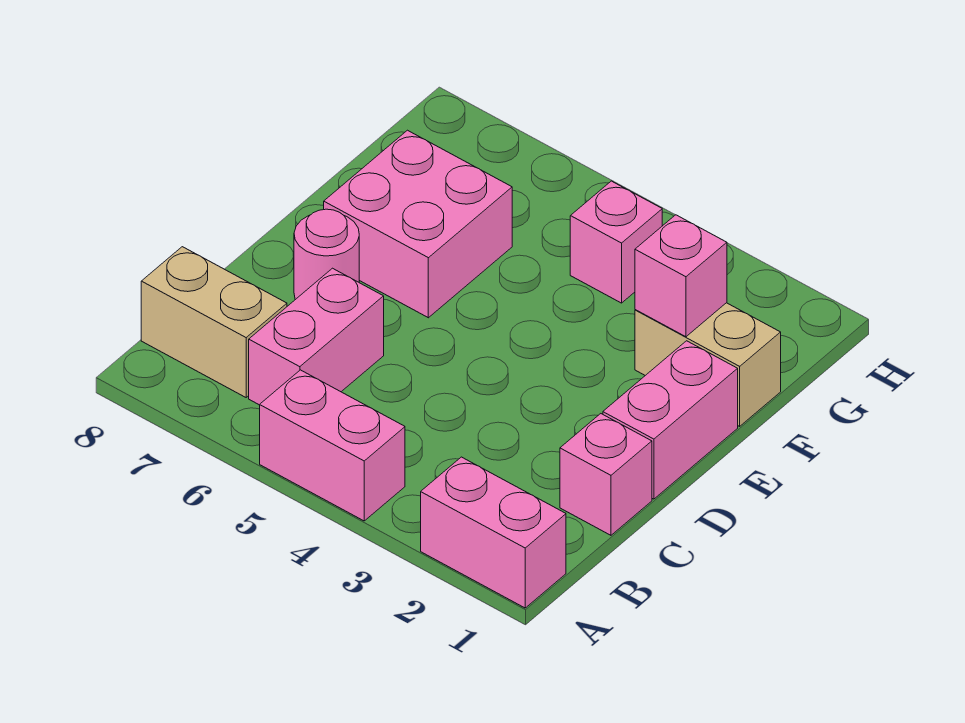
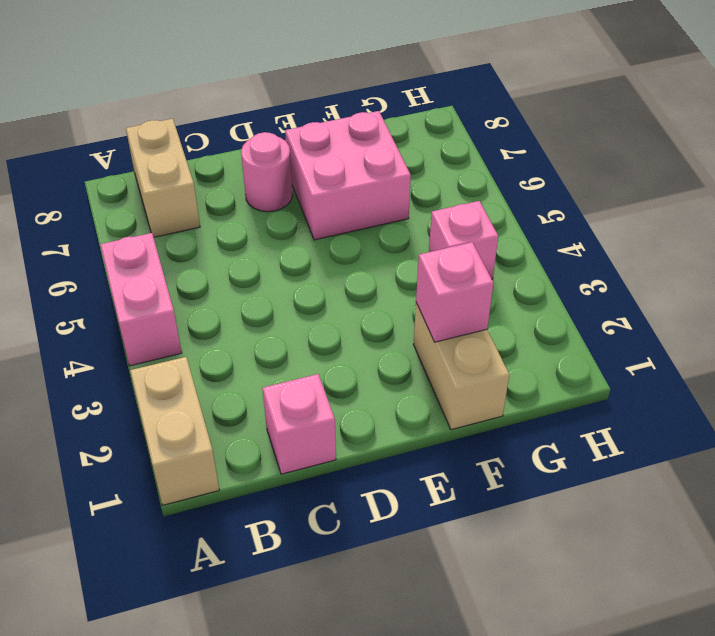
pink 1x2 brick [421,457,566,608] -> tan 1x2 brick [130,357,219,505]
pink 1x2 brick [249,268,384,405] -> none
pink 1x2 brick [603,341,738,499] -> none

